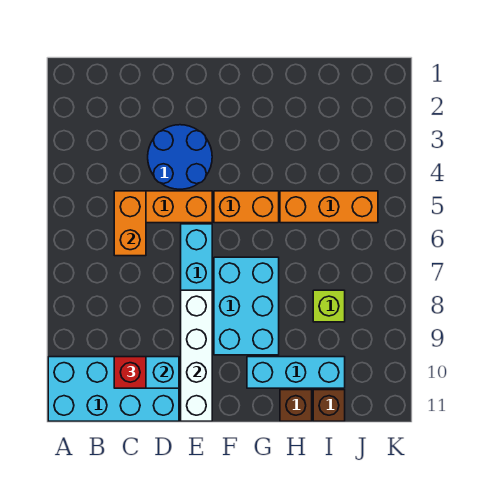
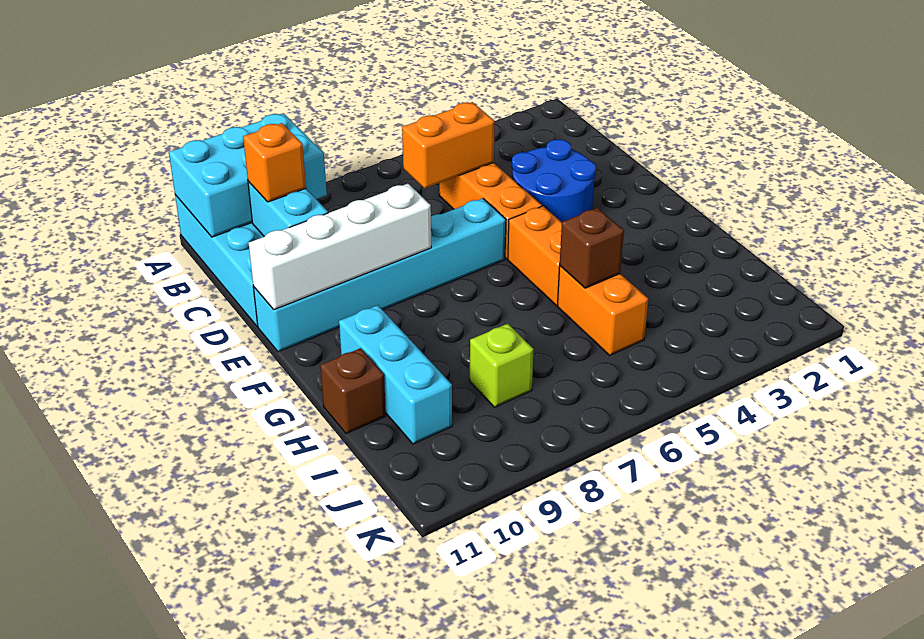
red 1x1 brick [114,357,146,388] -> orange 1x1 brick [243,123,306,202]
cyan 2x3 brick [214,257,279,355] -> cyan 2x3 brick moved to [169,113,327,237]
orange 1x3 brick [280,191,378,223] -> orange 1x2 brick [557,266,648,355]
brown 1x1 brick [313,390,345,421] -> brown 1x1 brick moved to [560,208,624,288]

